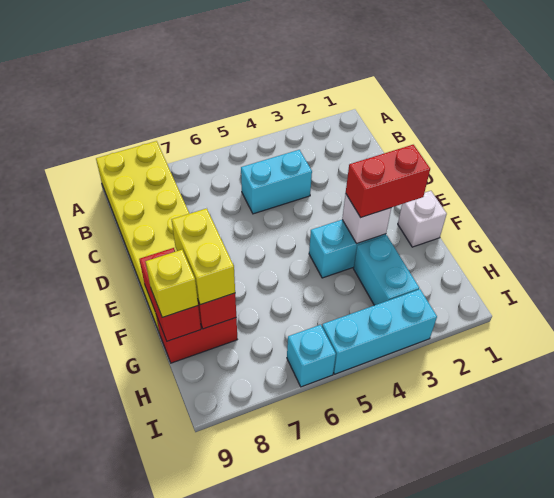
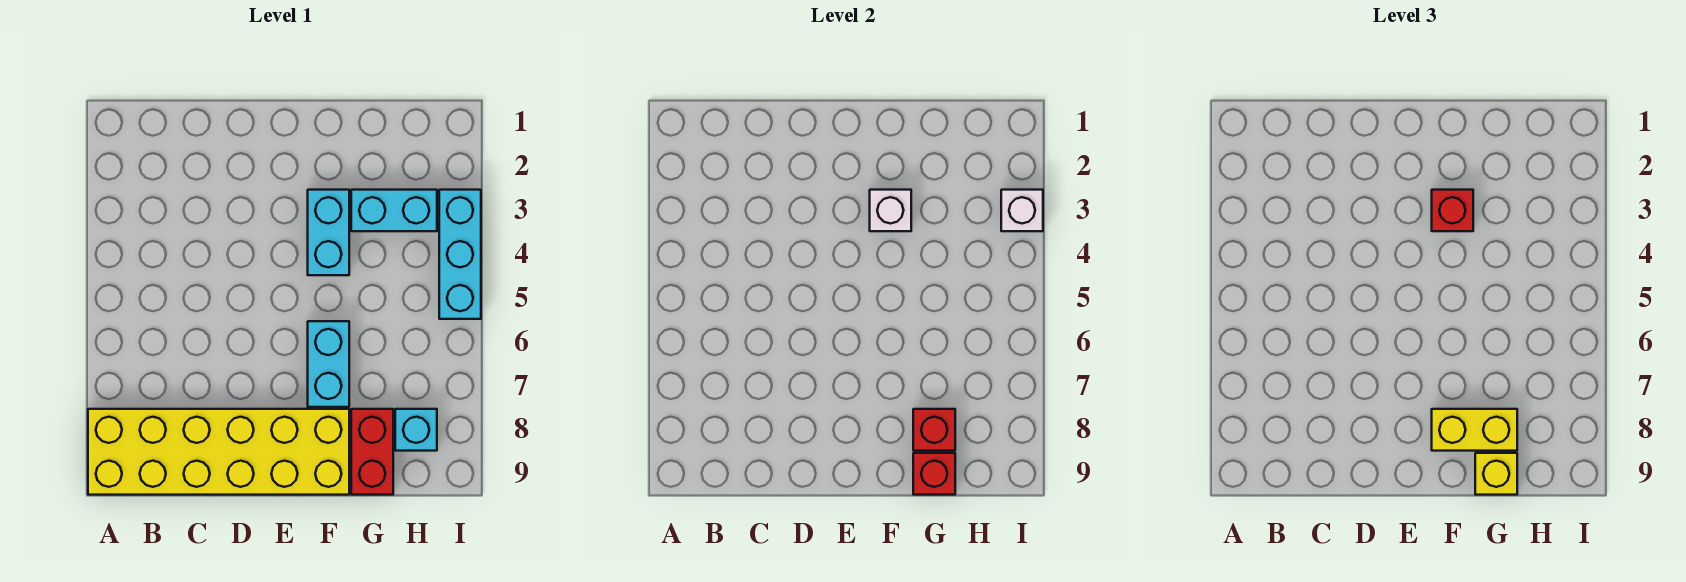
cyan 1x2 brick [241,150,312,214] -> cyan 1x2 brick moved to [308,321,349,407]
white 1x1 brick [398,191,447,247] -> white 1x1 brick moved to [1001,190,1043,231]
red 1x2 brick [346,145,430,218] -> red 1x1 brick [1432,190,1473,231]
red 1x2 brick [139,248,201,341] -> red 1x1 brick [913,453,955,495]
cyan 1x1 brick [287,325,336,387] -> cyan 1x1 brick moved to [395,409,437,451]

